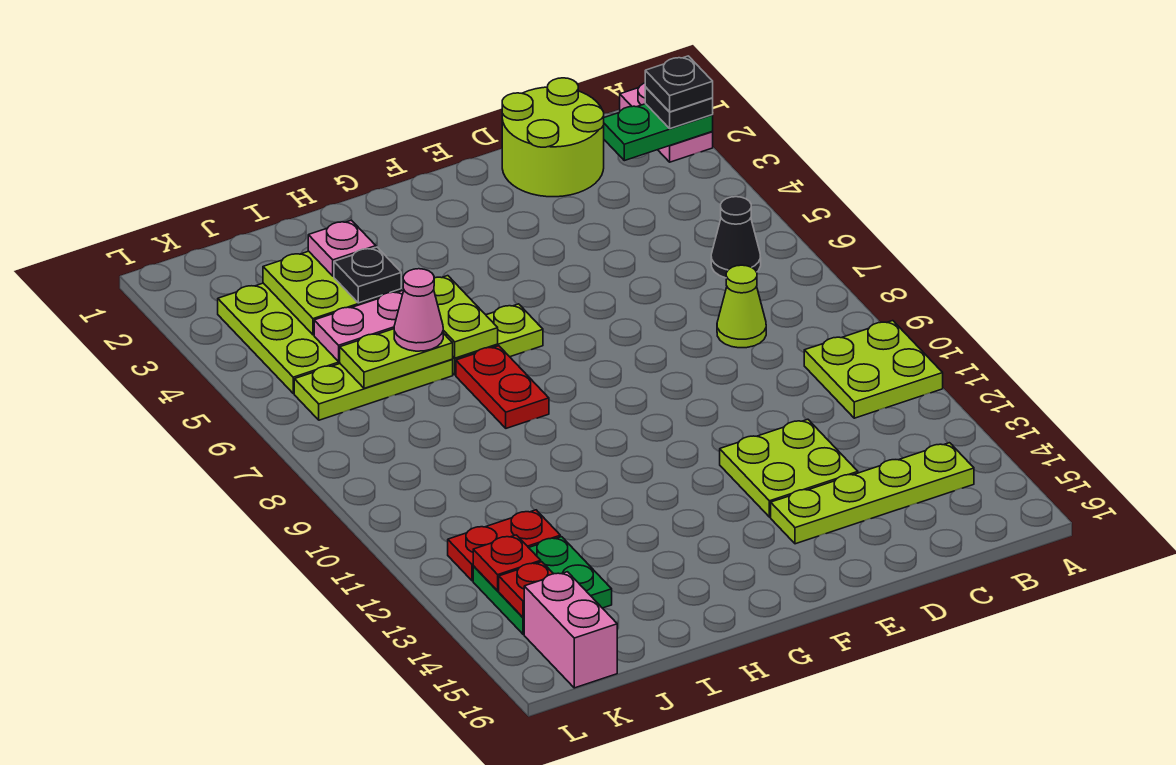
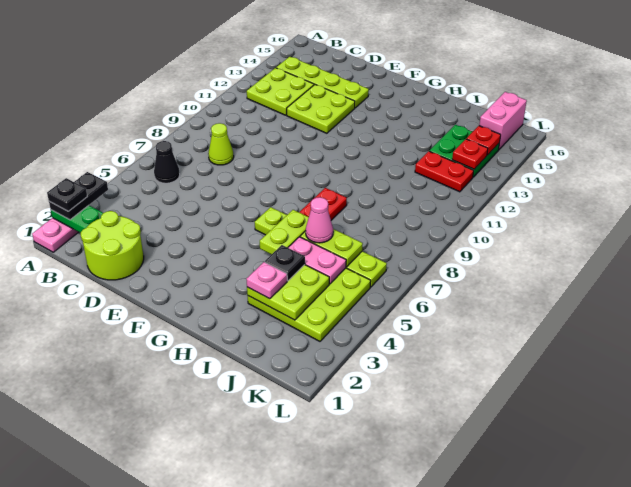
black 1x1 plate [645,87,713,129] -> black 1x2 plate [49,172,108,220]
lime 2x2 plate [804,321,943,418] -> lime 2x2 plate moved to [247,68,314,115]

